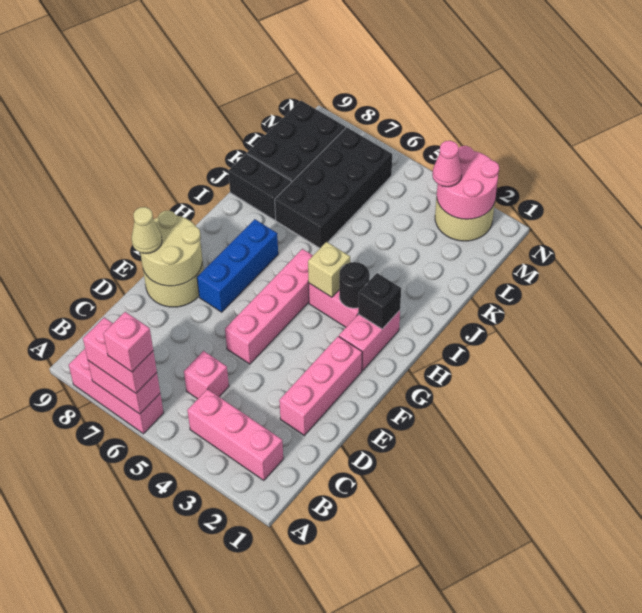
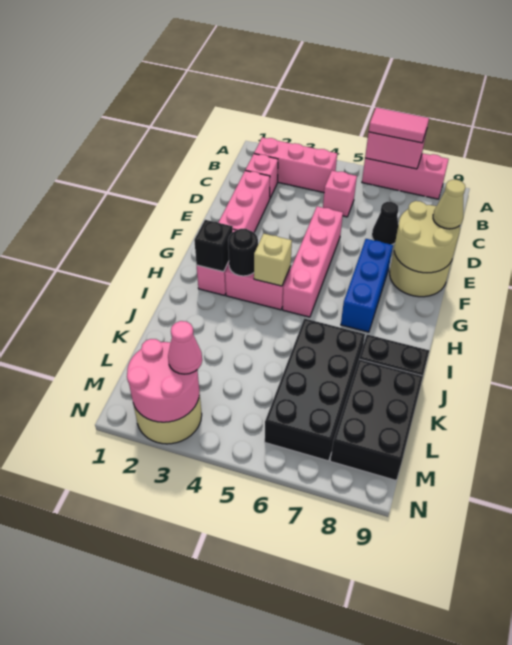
pink 1x2 brick [83,318,157,393] -> pink 1x2 tile [369,108,429,143]
pink 1x1 brick [103,312,153,372] -> pink 1x1 brick moved to [245,154,278,199]
none -> black 1x1 cone [372,202,398,245]

